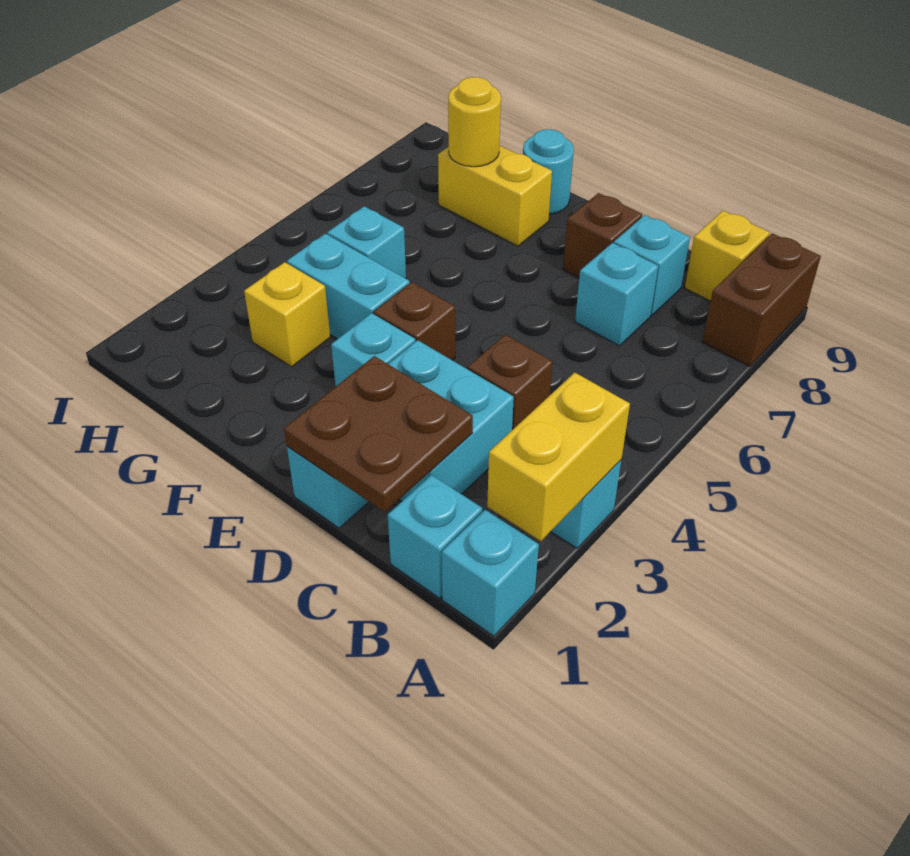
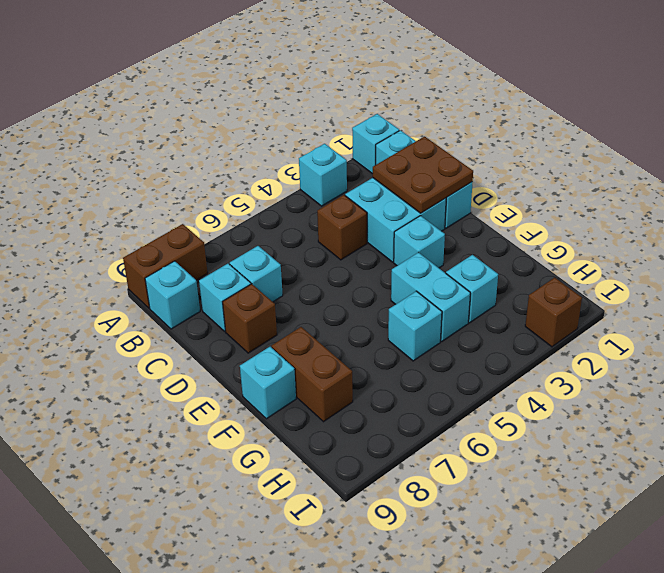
yellow 1x2 brick [487,373,630,541] -> none
yellow 1x1 brick [685,211,770,301] -> cyan 1x1 brick [145,261,200,329]
brown 1x1 brick [373,282,455,360] -> brown 1x1 brick moved to [525,278,582,347]
yellow 1x2 brick [438,145,552,246] -> brown 1x2 brick [272,327,353,422]
cyan 1x1 round brick [523,129,574,214] -> cyan 1x1 brick [240,347,296,419]
yellow 1x1 brick [244,262,330,367] -> cyan 1x1 brick [446,255,498,323]
yellow 1x1 round brick [448,77,501,167] -> none

